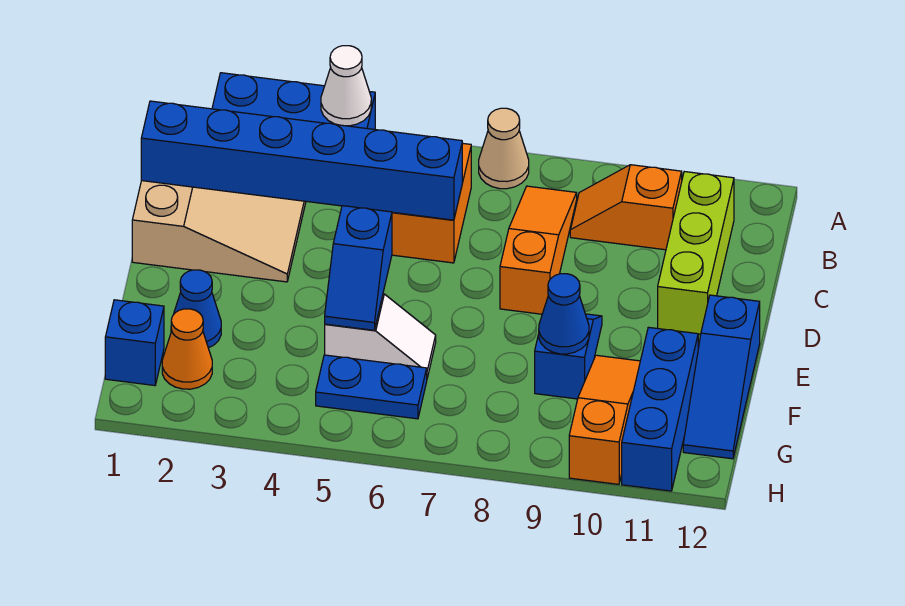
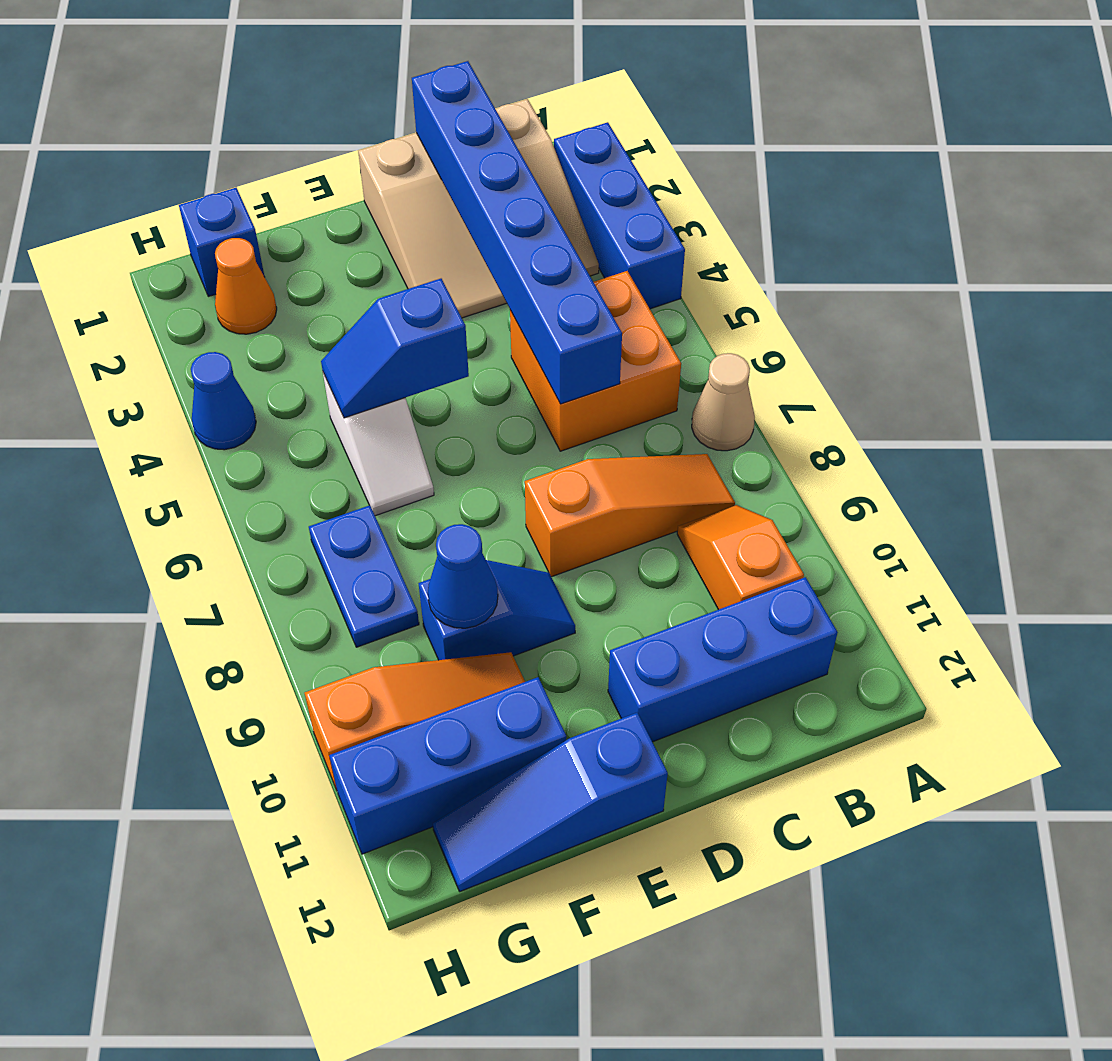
white 1x1 cone [321,46,371,126] -> none
lime 1x3 brick [658,172,734,334] -> blue 1x3 brick [608,577,838,742]
blue 1x1 cone [171,270,221,348] -> blue 1x1 cone moved to [191,352,256,450]
blue 1x2 plate [316,355,427,419] -> blue 1x2 plate moved to [309,505,419,647]

